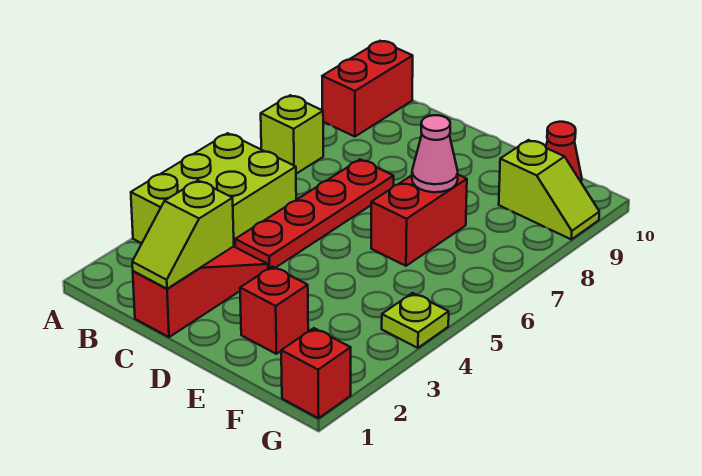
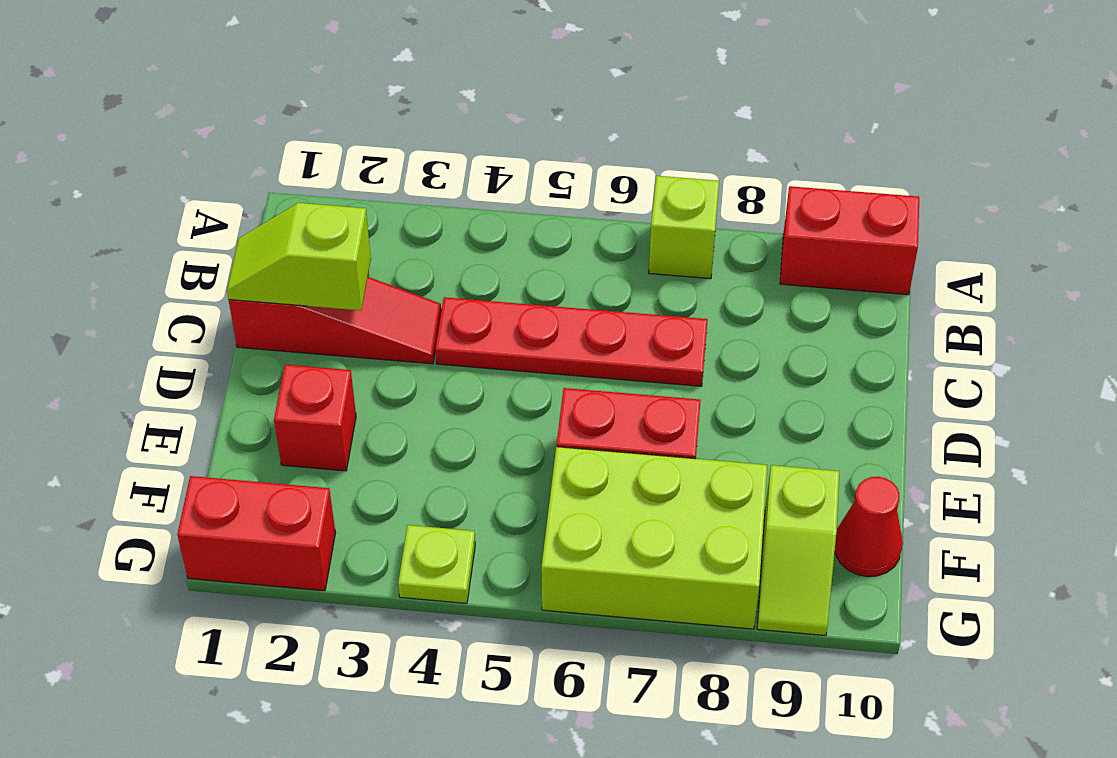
lime 2x3 brick [131,133,296,247] -> lime 2x3 brick moved to [541,447,767,629]
pink 1x1 cone [412,115,458,192] -> none
red 1x1 brick [281,328,351,418] -> red 1x2 brick [177,476,336,591]

